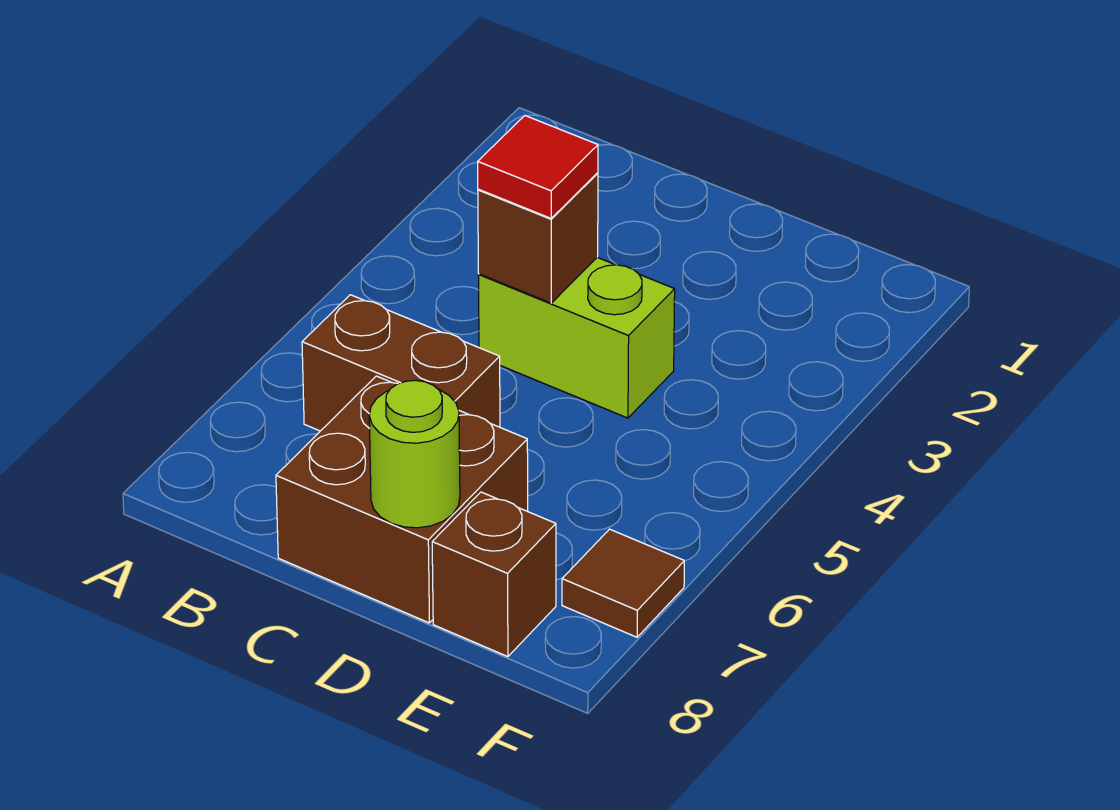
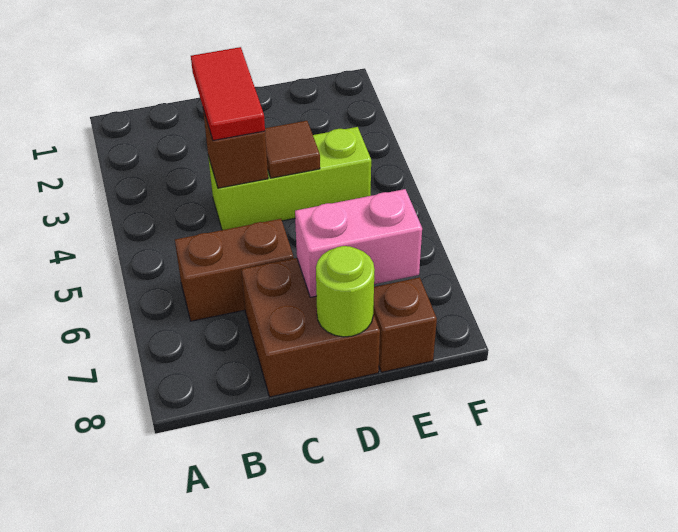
lime 1x2 brick [479,257,675,418] -> lime 1x3 brick [208,127,371,230]
red 1x1 tile [478,116,598,218] -> red 1x2 tile [191,47,265,140]
none -> pink 1x2 brick [295,189,422,297]
brown 1x1 tile [562,529,684,637] -> brown 1x1 tile moved to [265,121,320,178]

